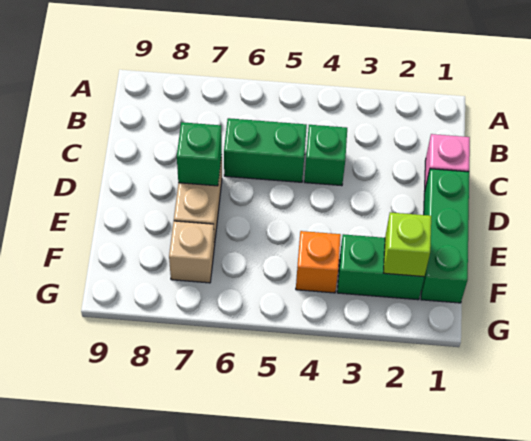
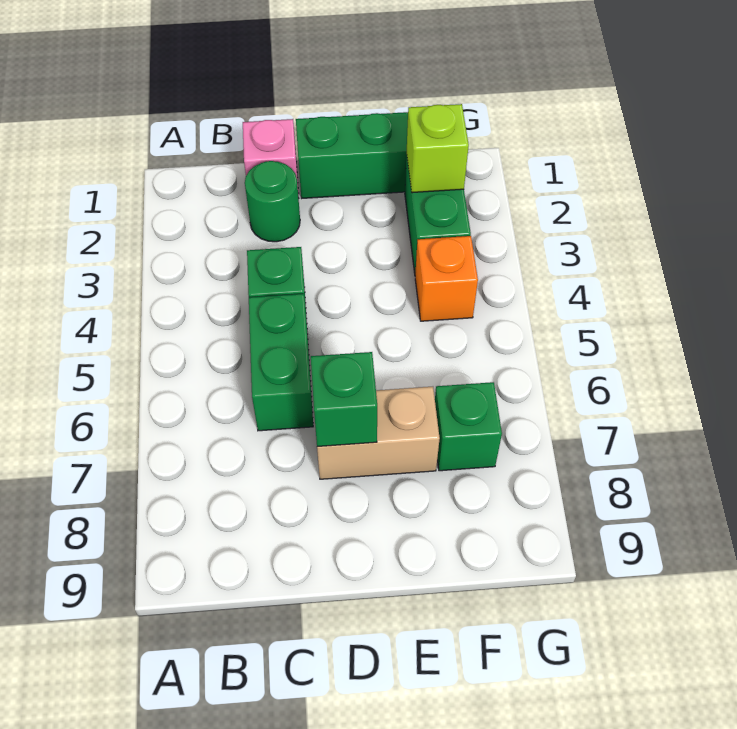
none -> green 1x1 round brick [245,161,300,242]
tan 1x1 brick [169,221,214,283] -> green 1x1 brick [435,382,502,471]

